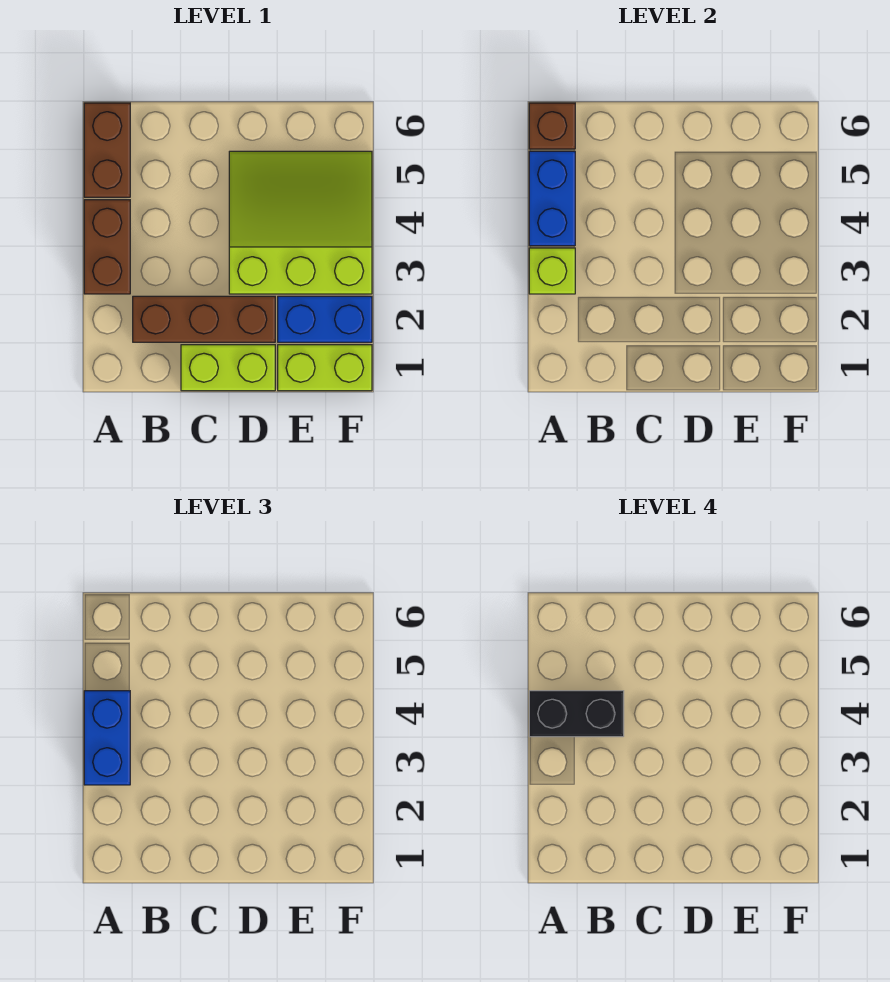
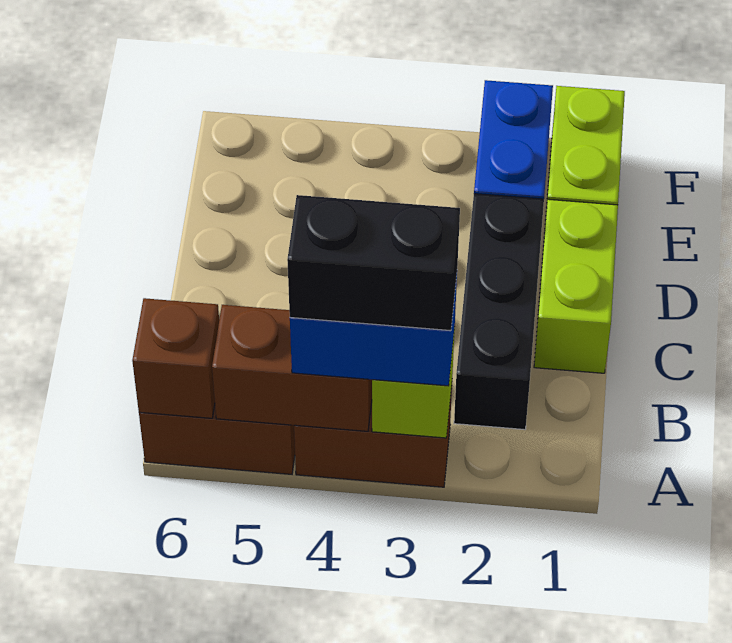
blue 1x2 brick [529,151,575,246] -> brown 1x2 brick [212,305,372,431]
black 1x2 brick [529,691,624,737] -> black 1x2 brick turned to [287,195,460,331]
brown 1x3 brick [133,296,275,342] -> black 1x3 brick [454,194,544,430]
lime 3x3 slope [229,151,372,294] -> none

